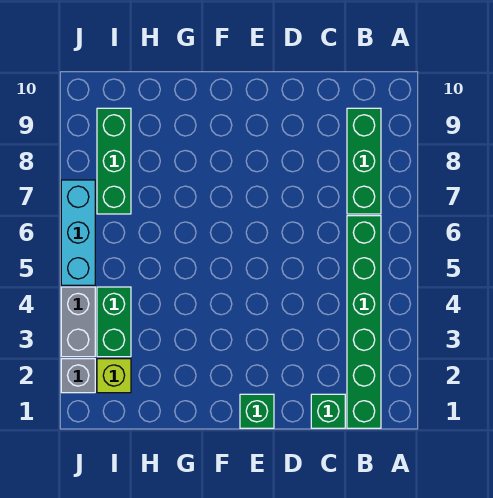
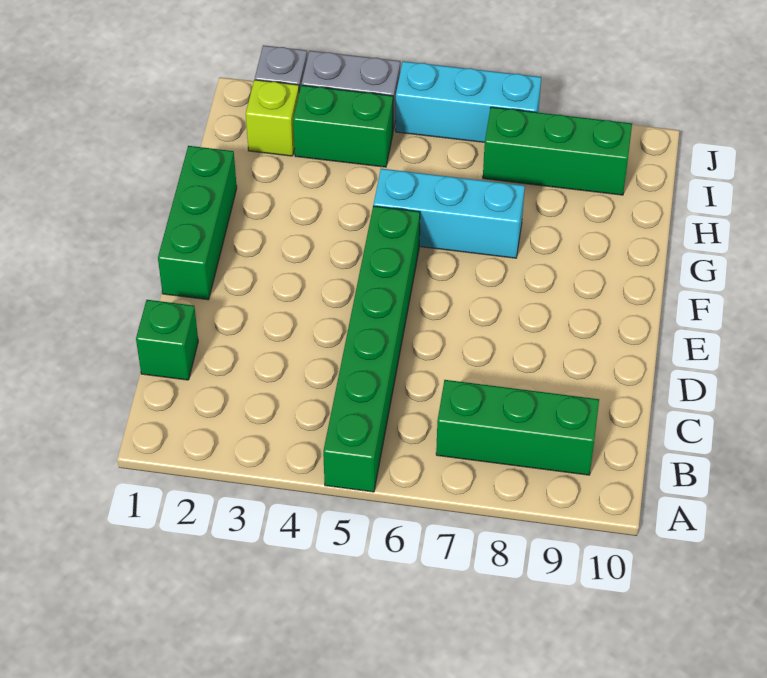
green 1x6 brick [347,216,381,428] -> green 1x6 brick turned to [323,206,420,492]
green 1x1 brick [240,394,274,428] -> green 1x3 brick [158,146,237,300]
none -> cyan 1x3 brick [373,169,525,258]

